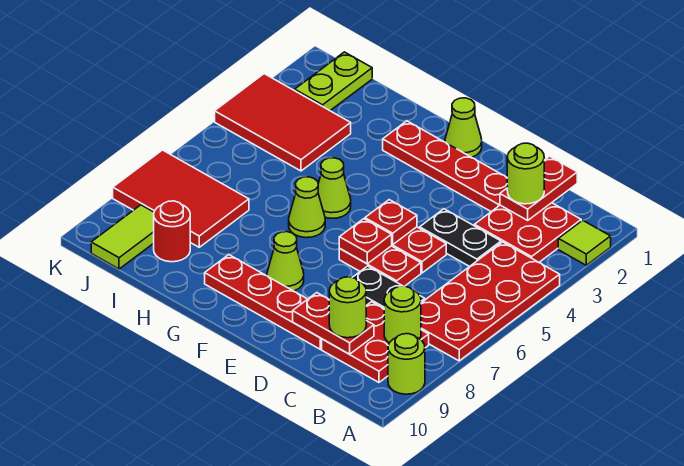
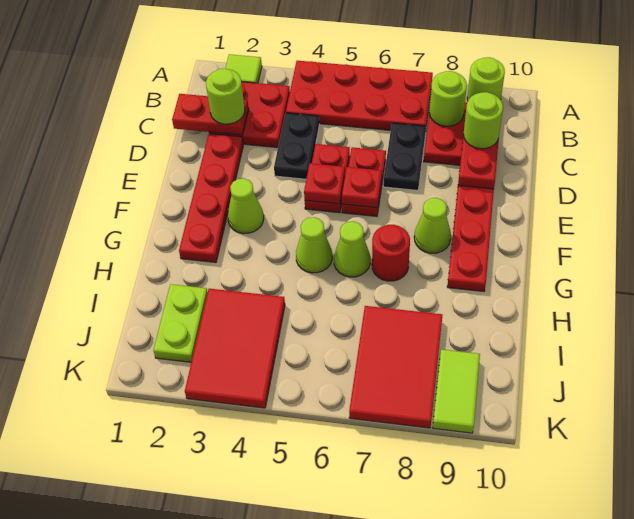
lime 1x1 cone [445,98,482,157] -> lime 1x1 cone moved to [228,178,264,234]
red 1x1 round brick [154,201,190,262] -> red 1x1 round brick moved to [372,225,410,281]
lime 1x2 plate [295,52,372,111] -> lime 1x2 plate turned to [153,284,208,362]
lime 1x2 tile [91,205,154,269] -> lime 1x2 tile turned to [433,349,480,433]

